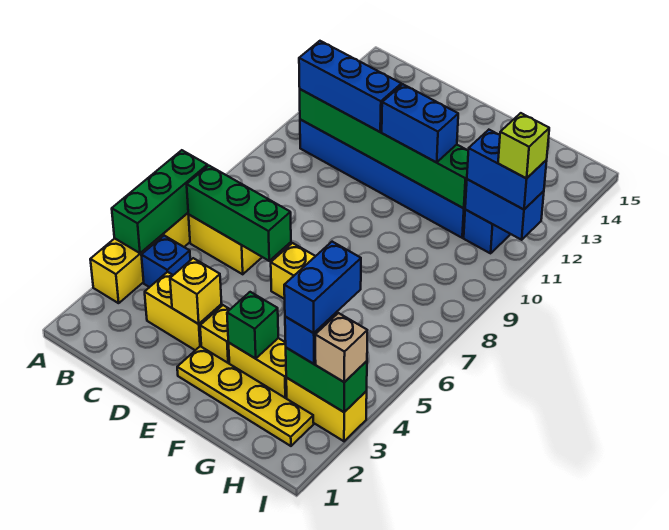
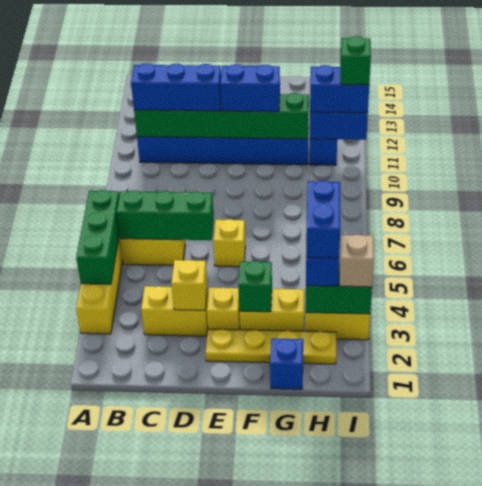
blue 1x1 brick [141,236,190,287] -> blue 1x1 brick moved to [270,338,303,389]
lime 1x1 brick [498,113,549,178] -> green 1x1 brick [341,36,371,85]

